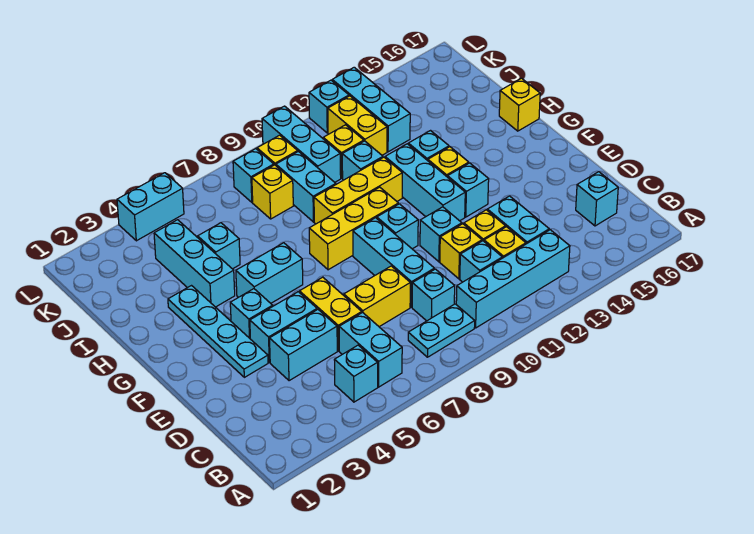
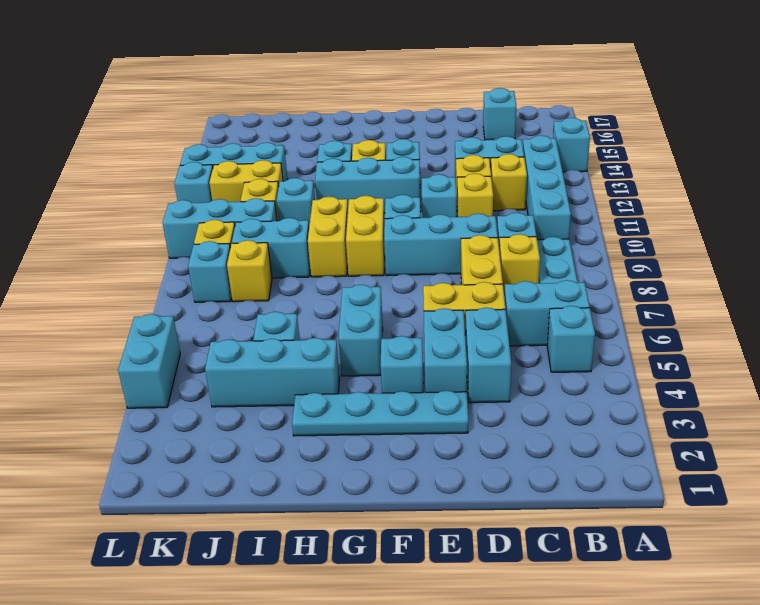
cyan 1x1 brick [460,241,502,282] -> cyan 1x1 brick moved to [553,118,590,172]
yellow 1x3 brick [309,187,398,270] -> yellow 1x2 brick [346,196,385,276]
yellow 1x3 brick [314,157,402,224] -> yellow 1x2 brick [308,197,348,277]
yellow 1x1 brick [499,78,540,131] -> yellow 1x1 brick moved to [499,234,540,295]

